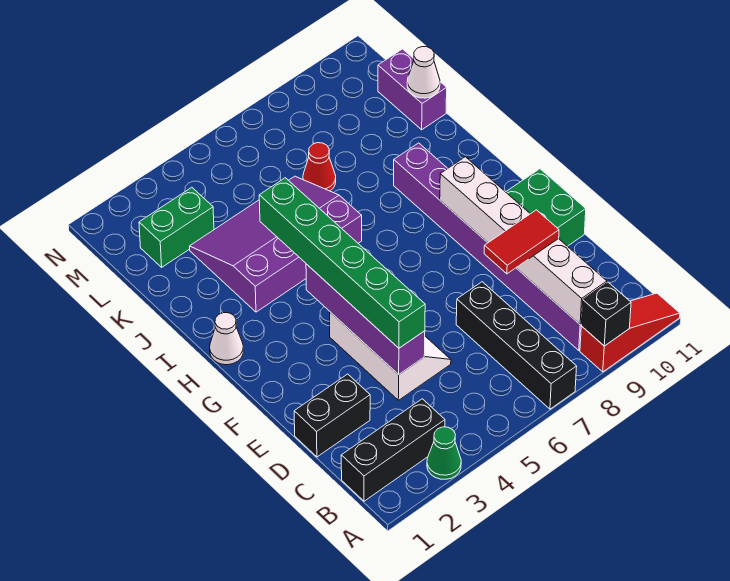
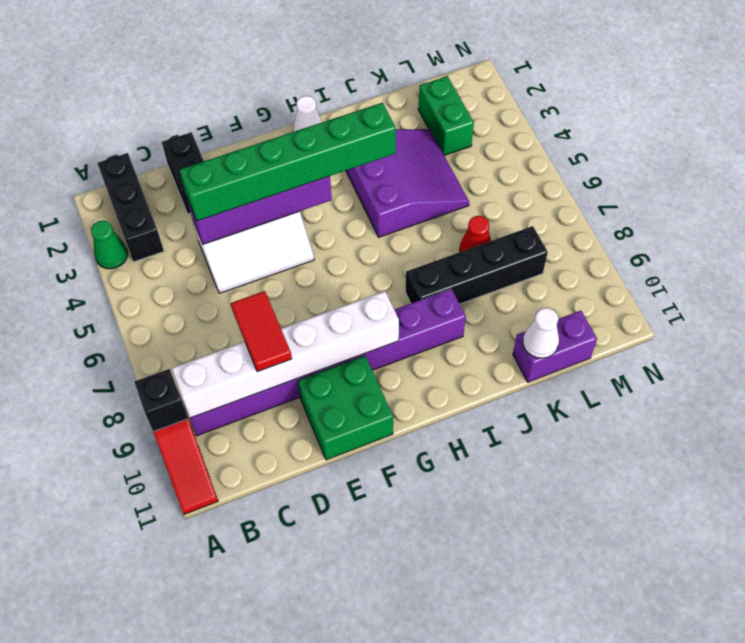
black 1x4 brick [456,282,577,409] -> black 1x4 brick moved to [405,226,548,304]
purple 3x4 slope [190,176,362,312] -> purple 3x3 slope [346,129,469,237]

